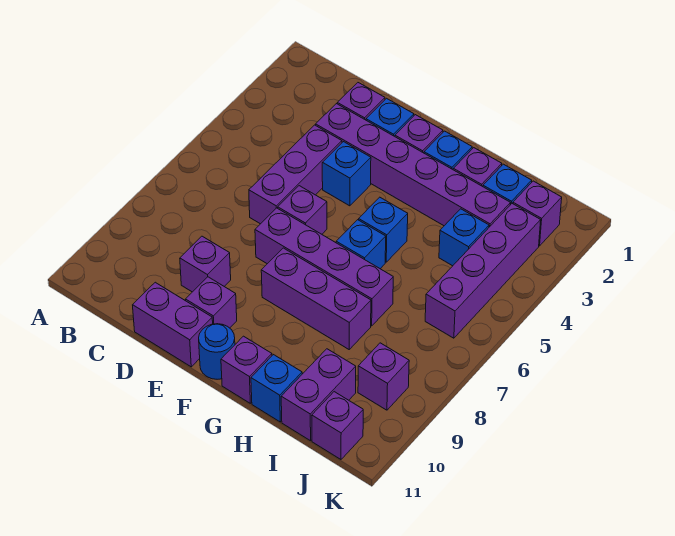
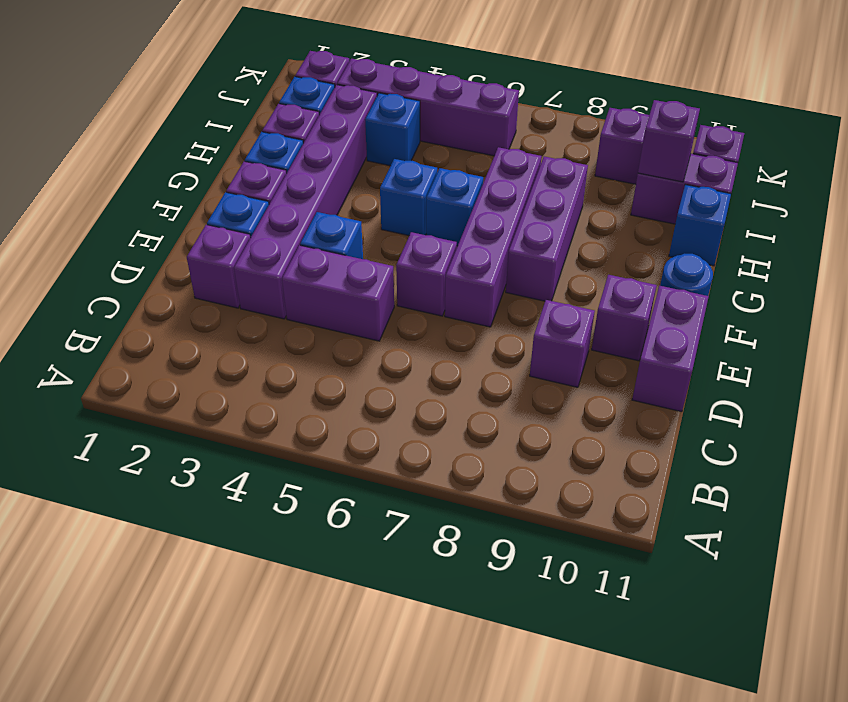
purple 1x3 brick [249,125,342,224] -> purple 1x2 brick [282,245,394,341]
purple 1x1 brick [221,336,272,403] -> purple 1x1 brick moved to [638,100,700,182]

